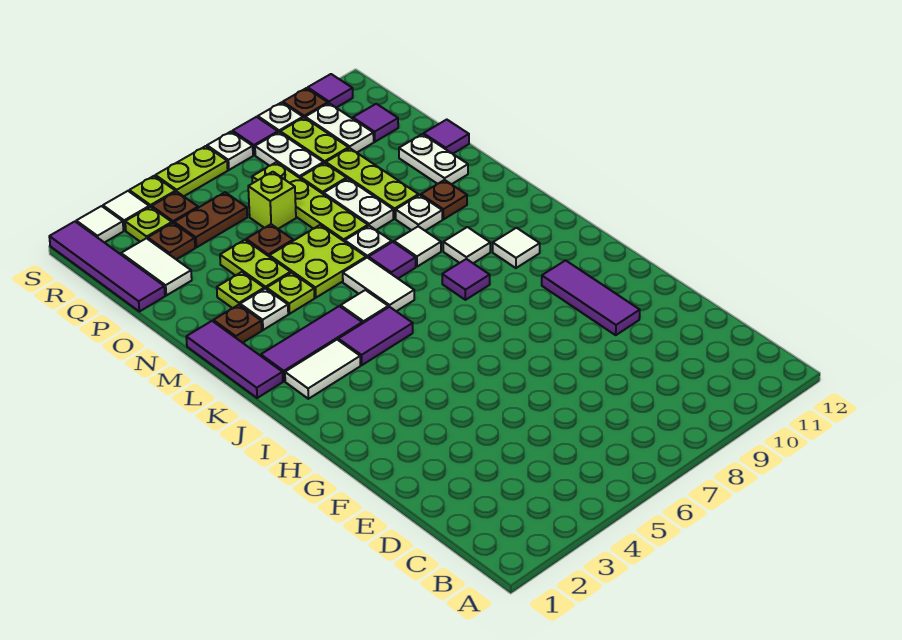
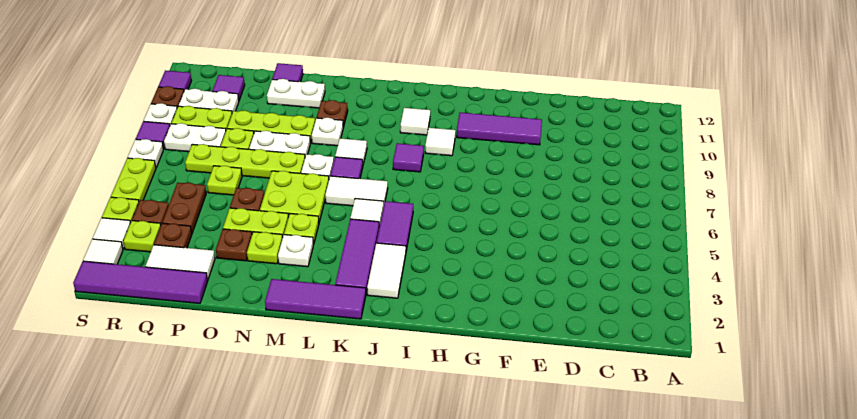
white 1x1 tile [443,227,490,263] -> white 1x1 tile moved to [425,128,455,156]
brown 1x1 plate [213,305,262,343] -> brown 1x1 plate moved to [216,229,252,261]
lime 1x1 brick [248,172,296,229] -> lime 1x1 plate [207,166,242,195]

